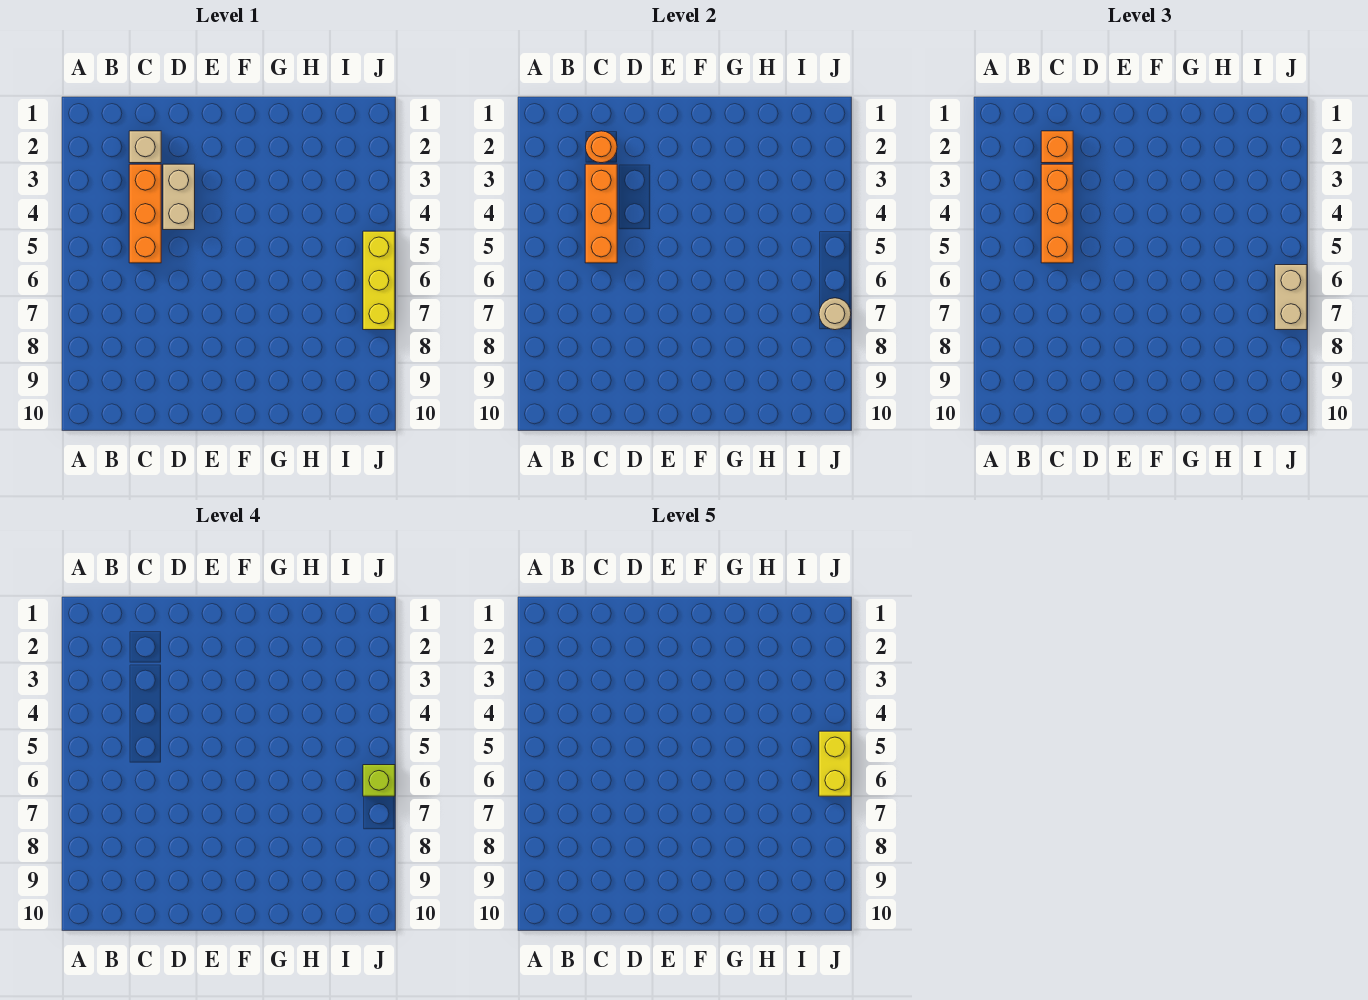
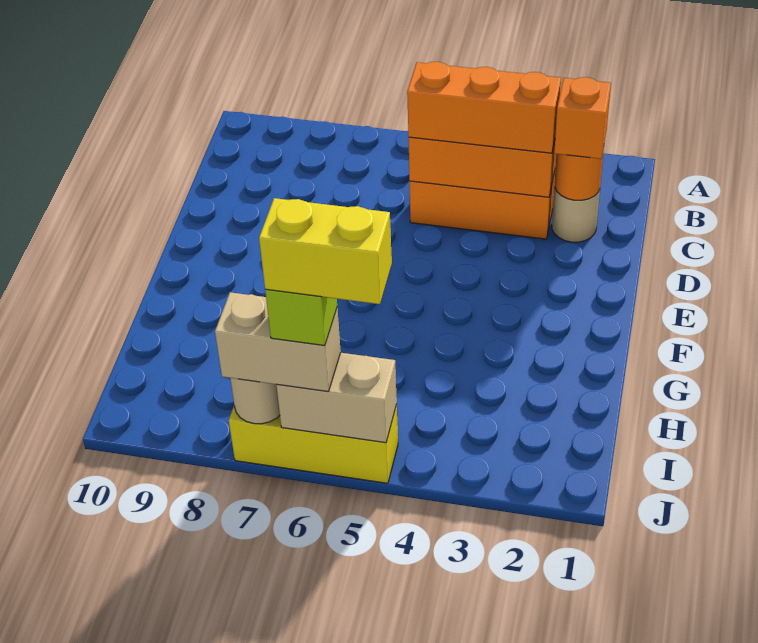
tan 1x1 brick [129,131,161,163] -> tan 1x1 round brick [552,185,600,242]
tan 1x2 brick [163,164,195,230] -> tan 1x2 brick moved to [276,353,397,443]

